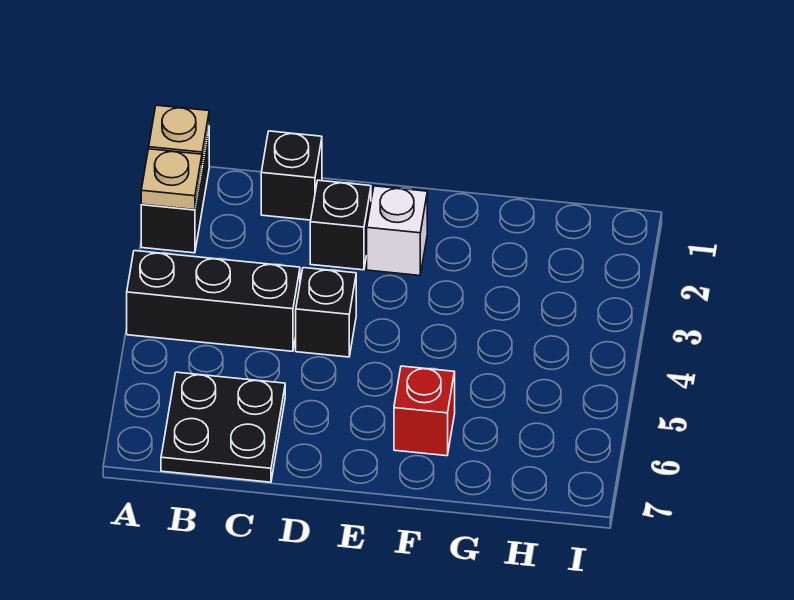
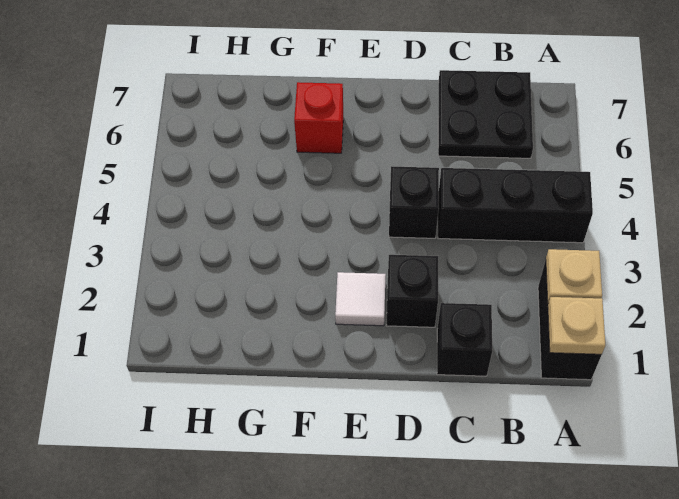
white 1x1 brick [367,186,427,276] -> white 1x1 tile [335,272,386,326]

